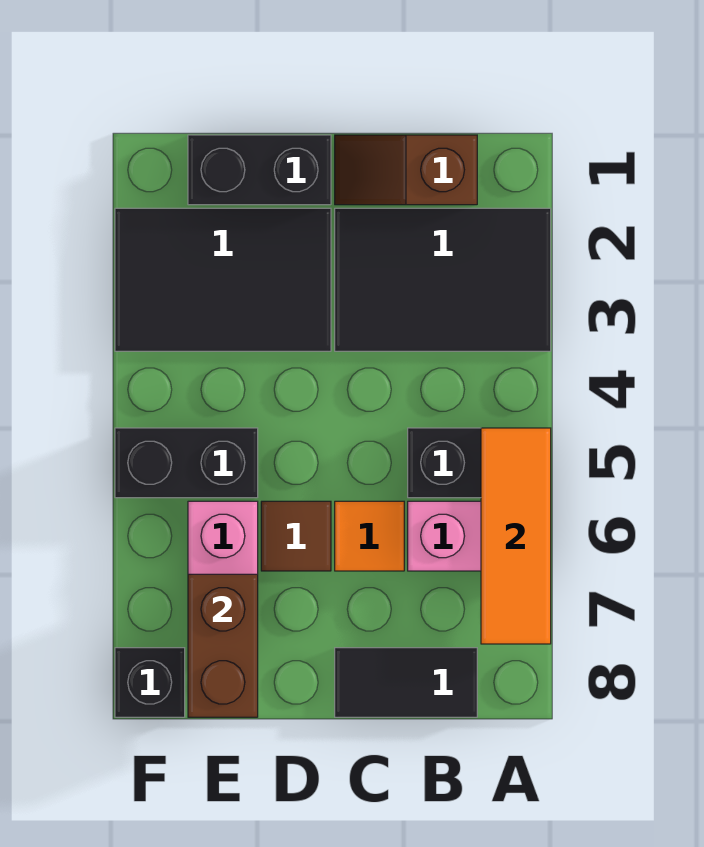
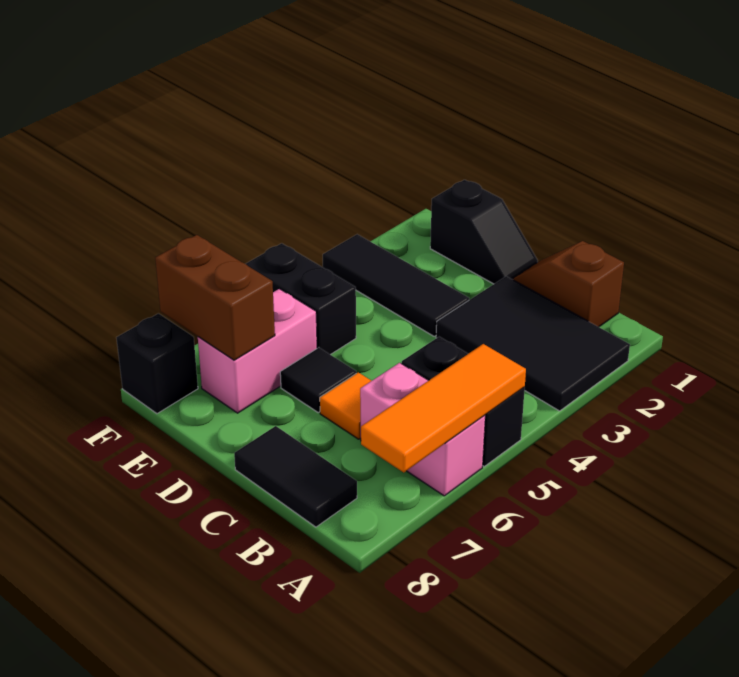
black 1x2 brick [188,135,331,205] -> black 1x2 slope [430,180,538,284]
black 2x3 tile [115,208,331,351] -> black 1x3 tile [323,234,469,336]
brown 1x1 tile [261,501,331,571] -> black 1x1 tile [280,348,356,412]
brown 1x2 brick [188,574,258,717] -> brown 1x2 brick turned to [155,235,275,360]

